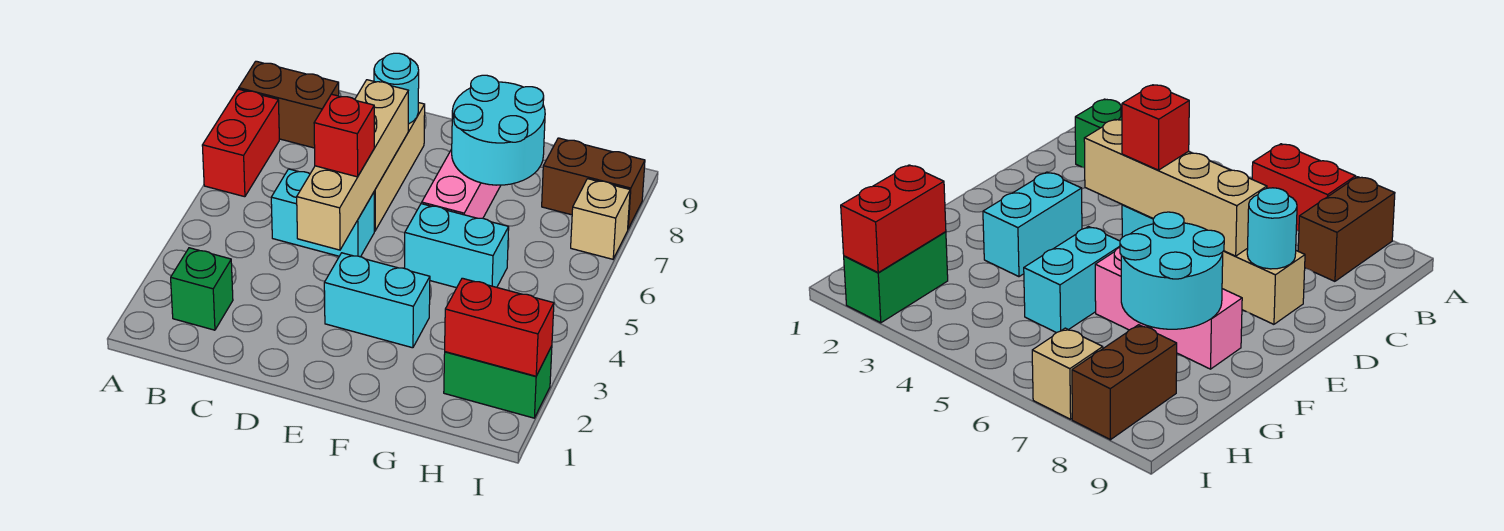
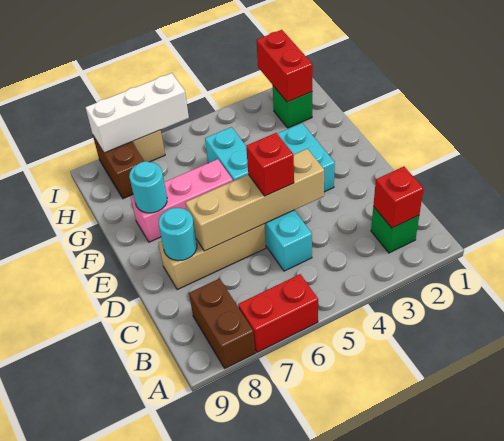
none -> red 1x1 brick [373,167,424,228]
cyan 2x2 round brick [452,75,545,185] -> cyan 1x1 round brick [129,161,167,213]
green 1x2 brick [444,346,552,418] -> green 1x1 brick [273,86,312,128]
none -> white 1x3 brick [85,73,189,153]

